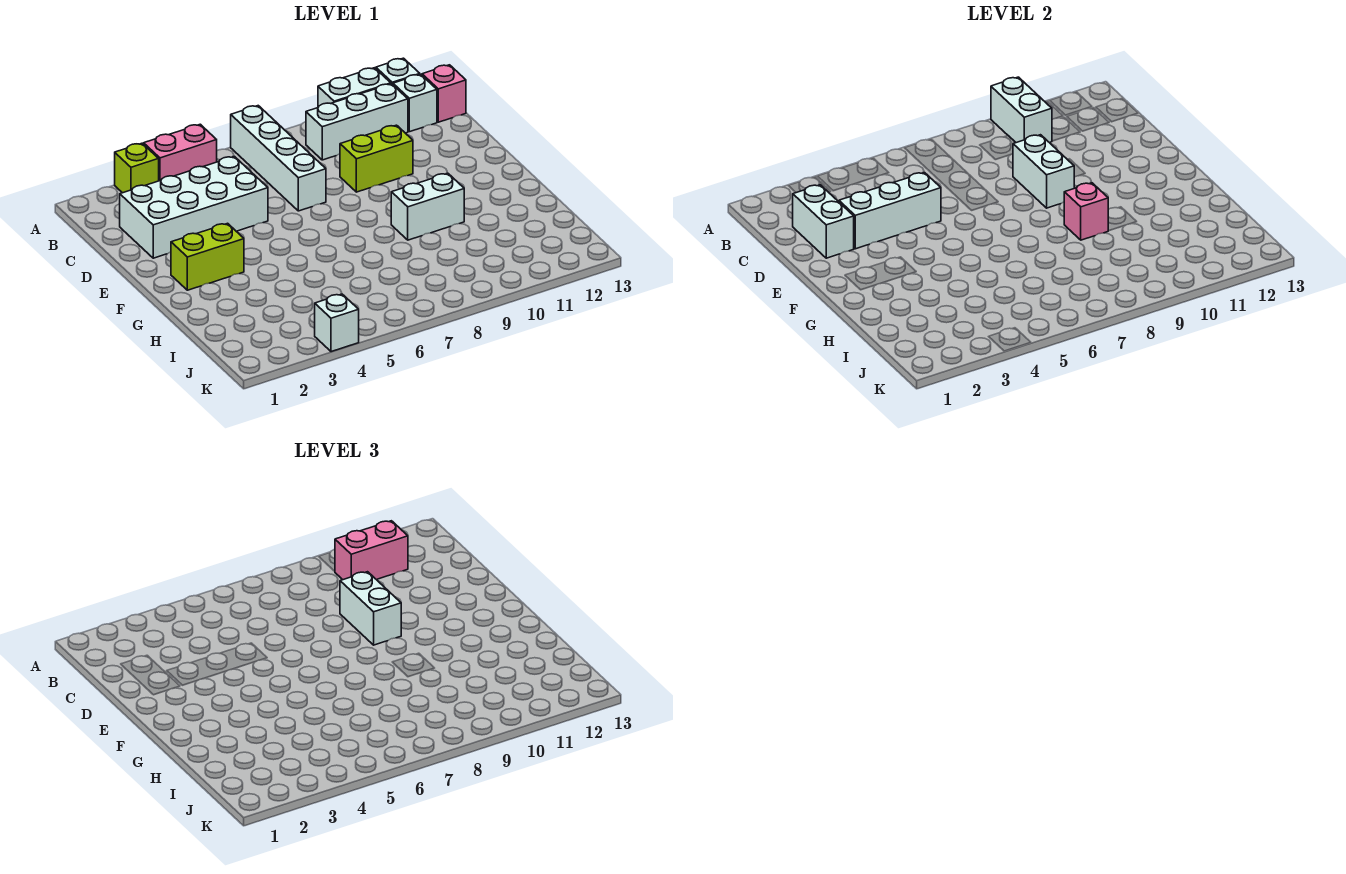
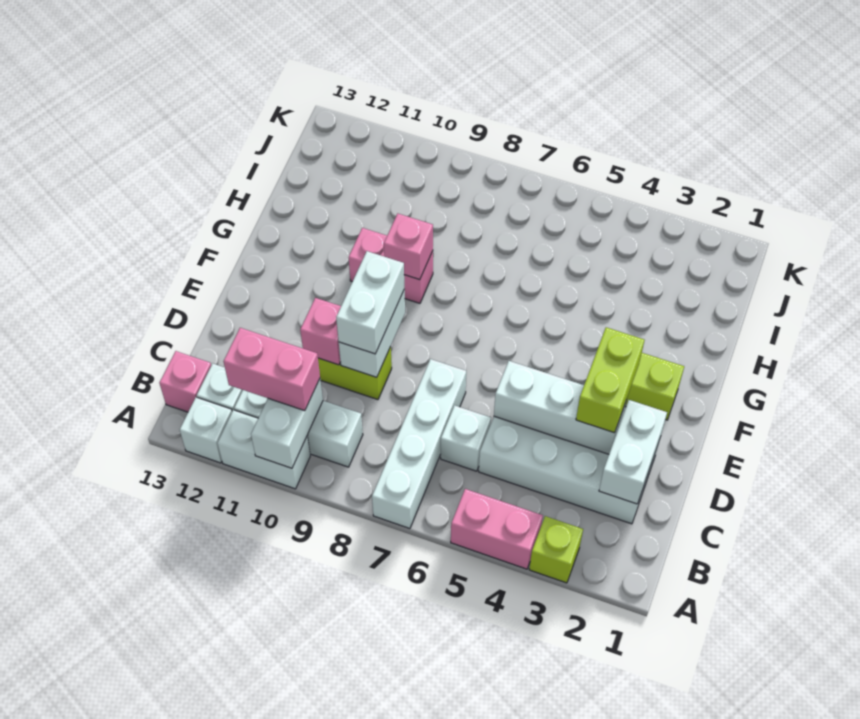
none -> lime 1x2 brick [576,327,644,433]
none -> pink 1x1 brick [300,298,341,365]
white 1x2 brick [391,173,464,240] -> pink 1x2 brick [348,228,433,303]
white 1x1 brick [315,294,359,352] -> white 1x1 brick moved to [441,405,491,471]

